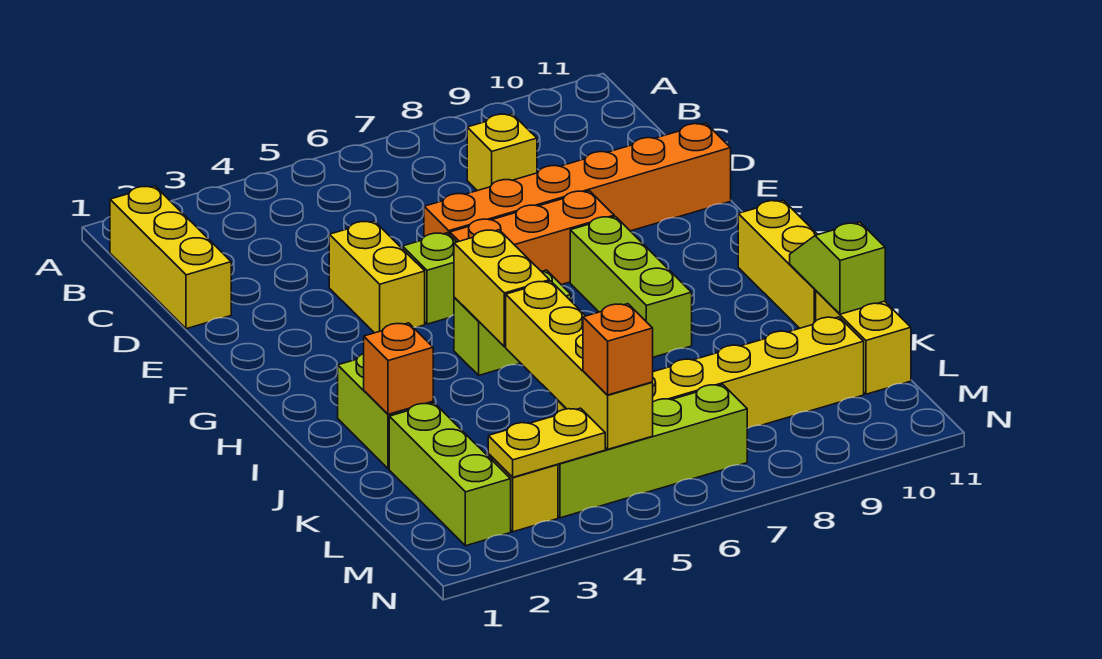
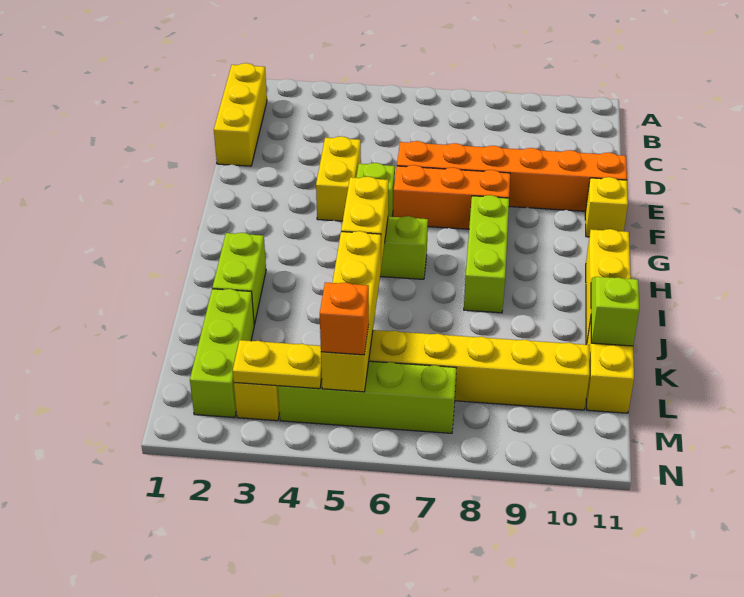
yellow 1x1 brick [467,114,537,191] -> yellow 1x1 brick moved to [585,177,628,237]
orange 1x1 brick [364,323,433,414] -> none

